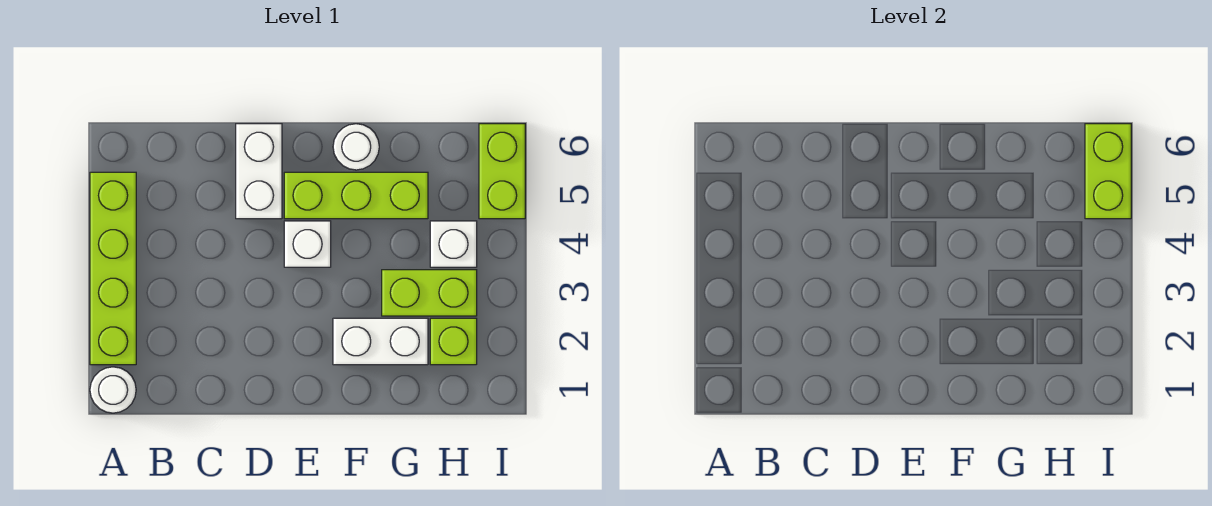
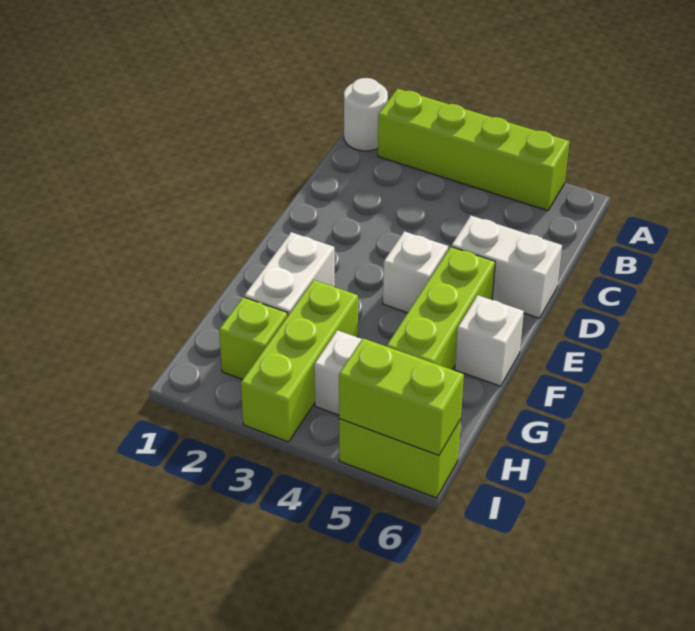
white 1x1 round brick [333,124,379,170] -> white 1x1 brick [455,295,524,386]
lime 1x2 brick [382,270,477,316] -> lime 1x3 brick [241,280,358,442]

